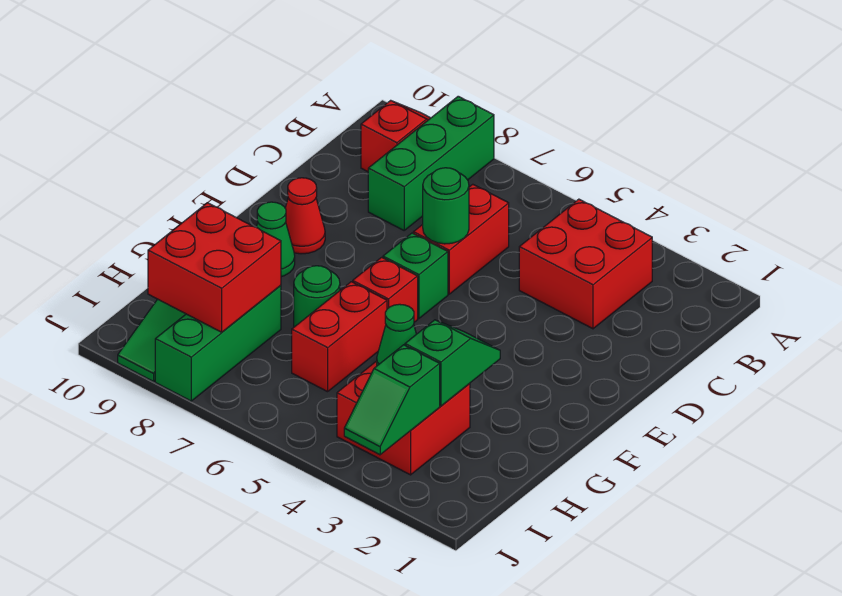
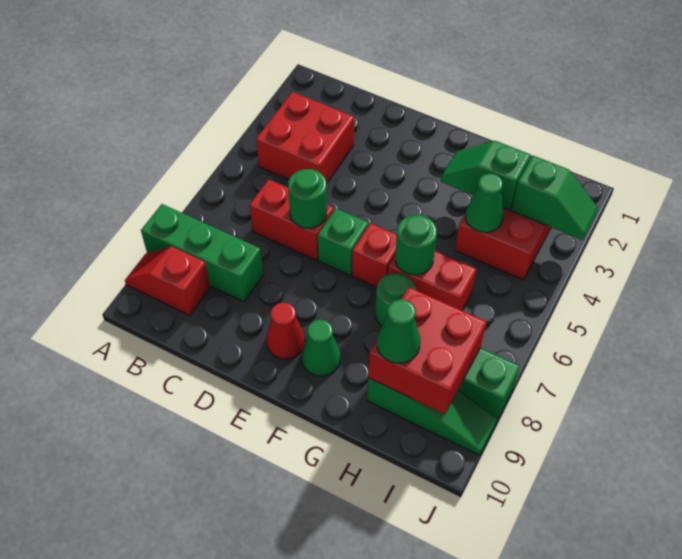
none -> green 1x1 round brick [395,215,437,275]
none -> green 1x1 cone [377,299,420,363]

